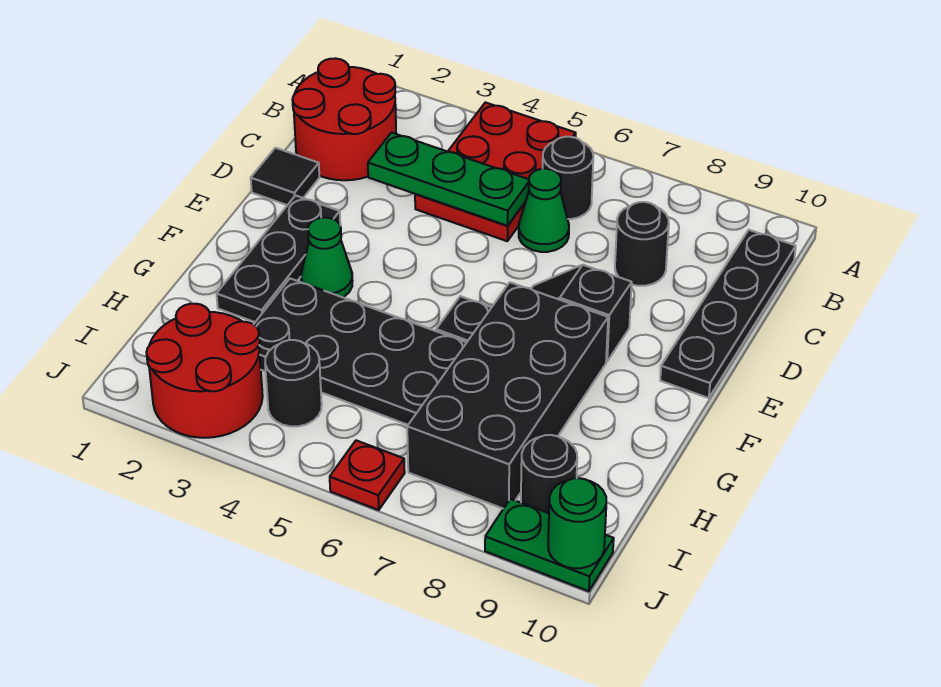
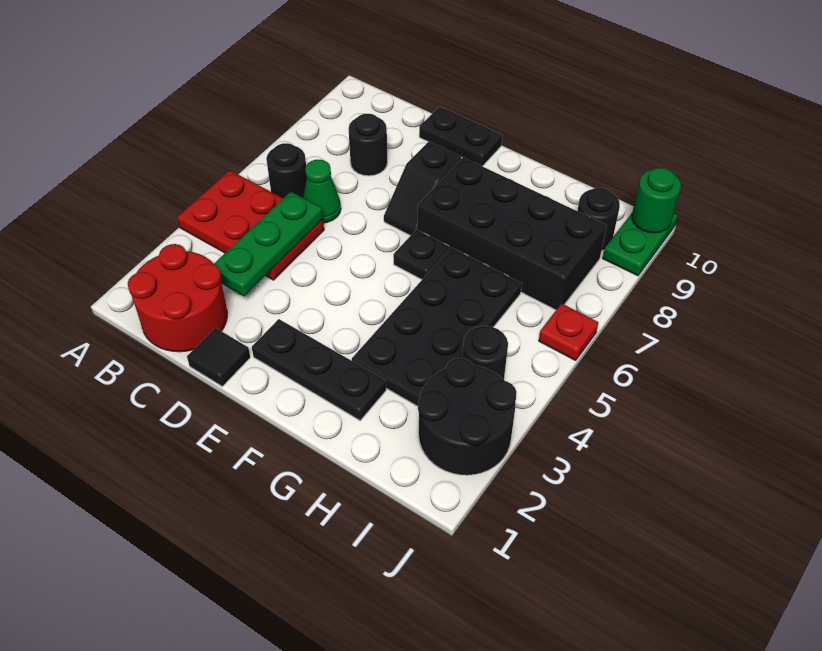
black 1x4 plate [660,230,796,398] -> black 1x2 plate [419,106,502,166]
green 1x1 cone [301,218,352,297] -> none
red 2x2 round brick [146,304,263,438] -> black 2x2 round brick [418,358,517,475]

